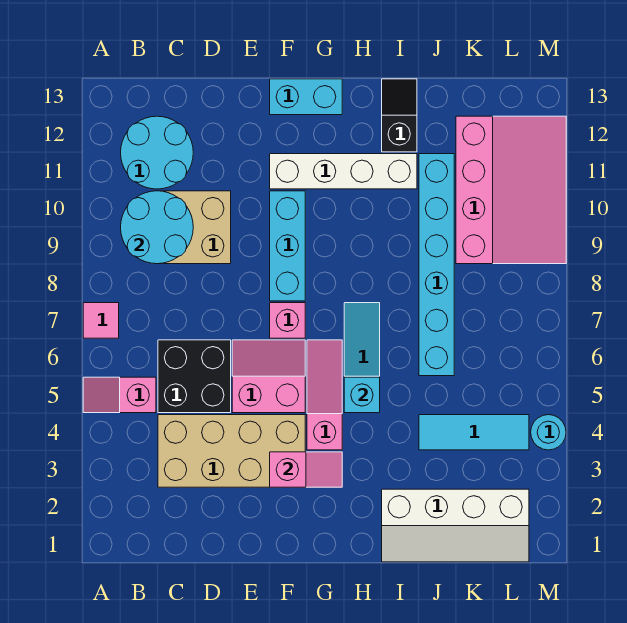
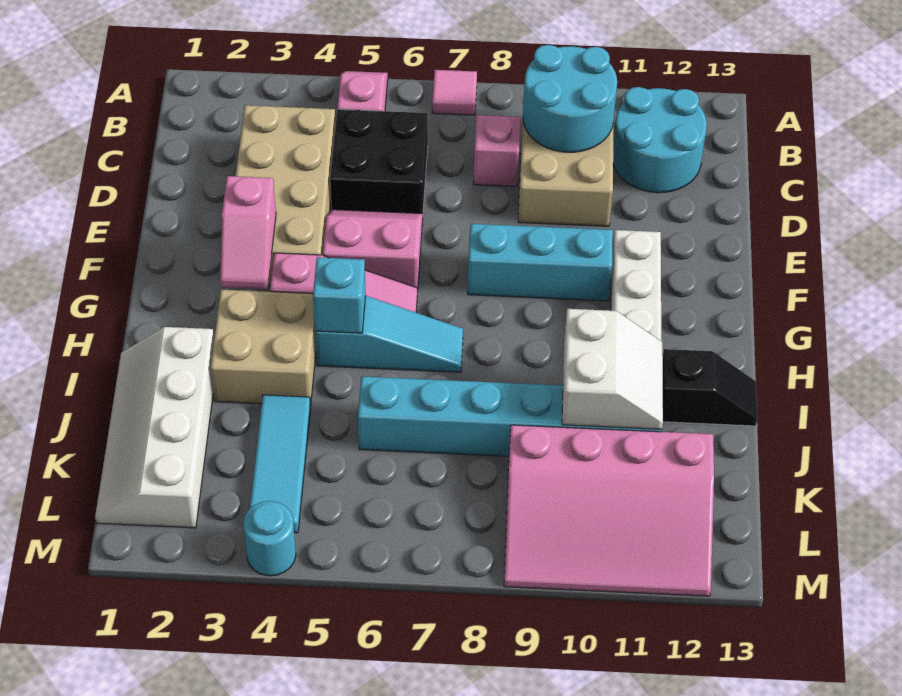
pink 2x2 slope [232,340,305,413] -> pink 2x2 slope turned to [323,210,423,292]
pink 1x1 brick [270,303,305,338] -> pink 1x1 brick moved to [473,115,521,186]
cyan 1x2 brick [270,79,342,115] -> none
none -> tan 2x2 brick [210,290,316,406]
none -> white 2x2 slope [562,309,663,429]

